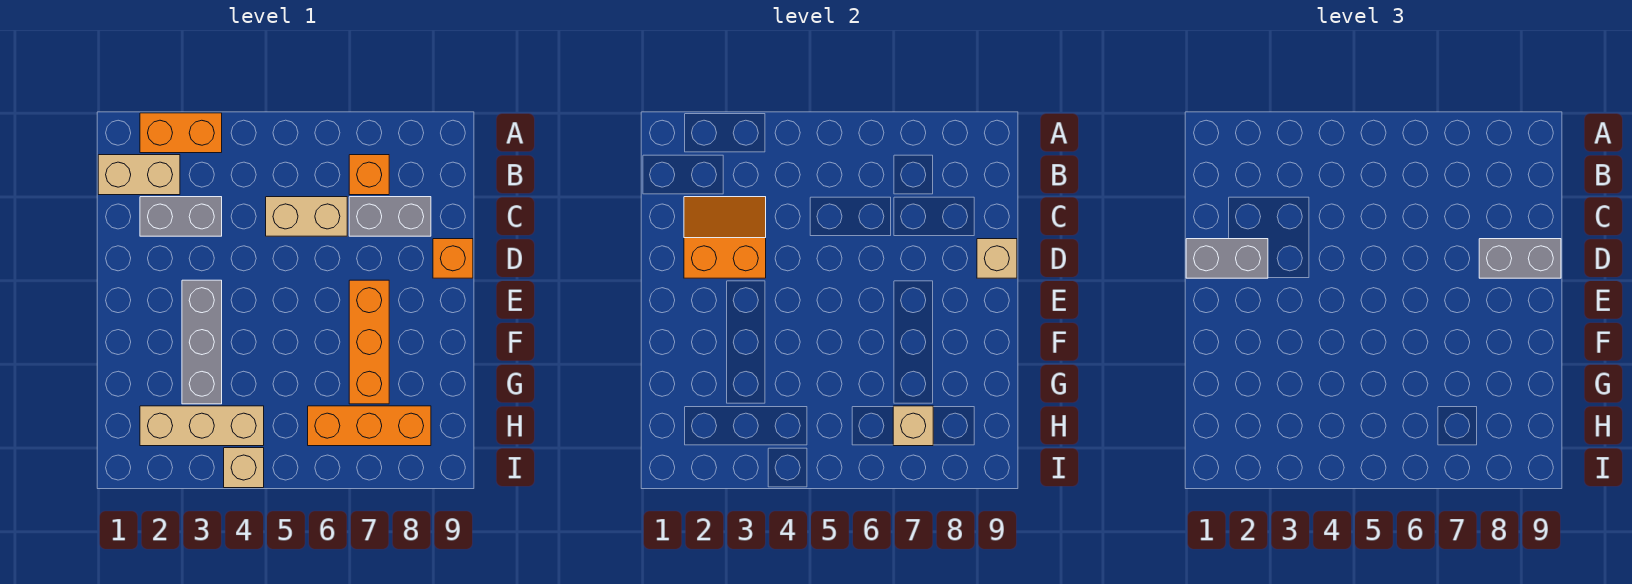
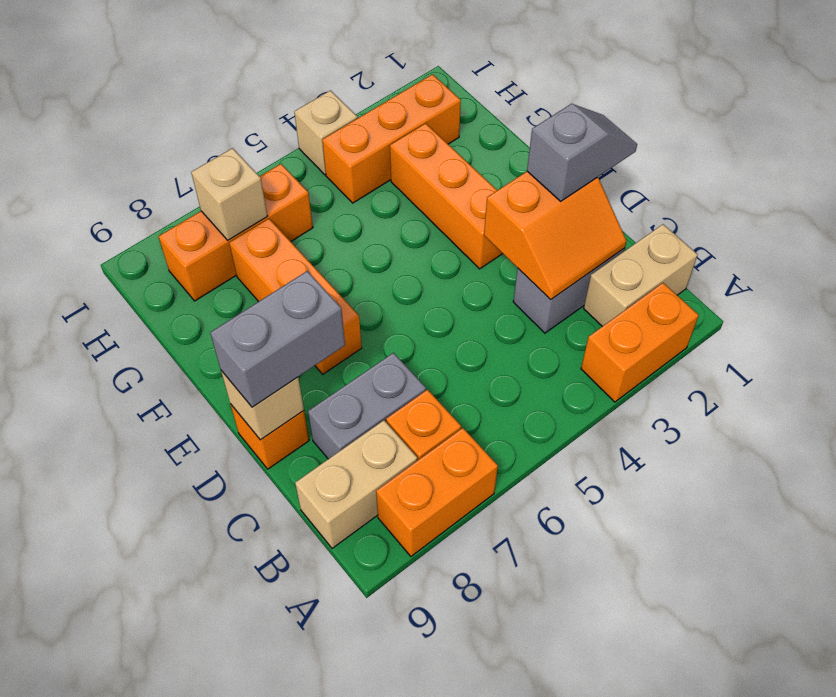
none -> orange 1x2 brick [376,428,498,556]
tan 1x2 brick [266,197,347,236] -> tan 1x2 brick moved to [295,420,417,548]
grey 1x2 brick [1186,239,1268,278] -> grey 1x2 slope [527,104,637,201]
grey 1x3 brick [182,280,222,404] -> orange 1x3 brick [390,123,503,269]
tan 1x3 brick [140,406,264,446] -> orange 1x3 brick [322,74,461,203]

